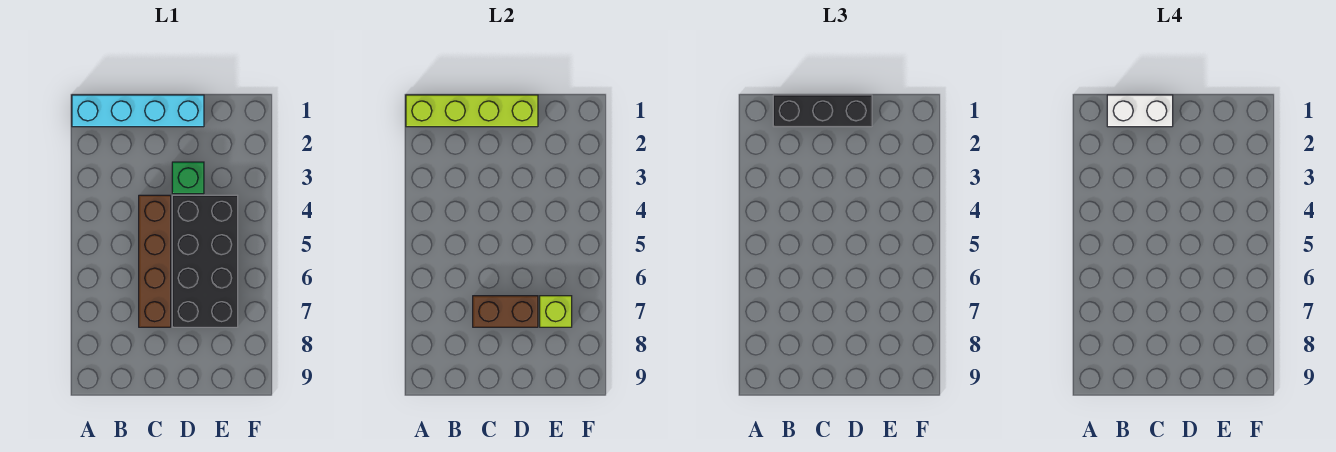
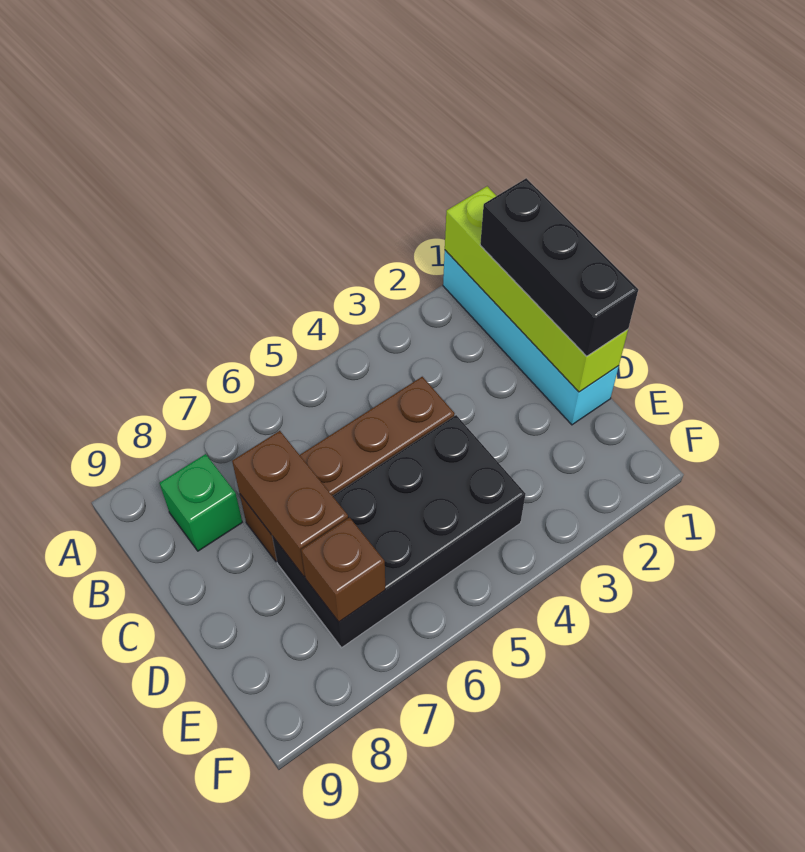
white 1x2 brick [1107,95,1173,127] -> none
green 1x1 brick [172,162,204,194] -> green 1x1 brick moved to [160,454,242,551]
lime 1x1 brick [540,296,572,327] -> brown 1x1 brick [301,517,385,622]

